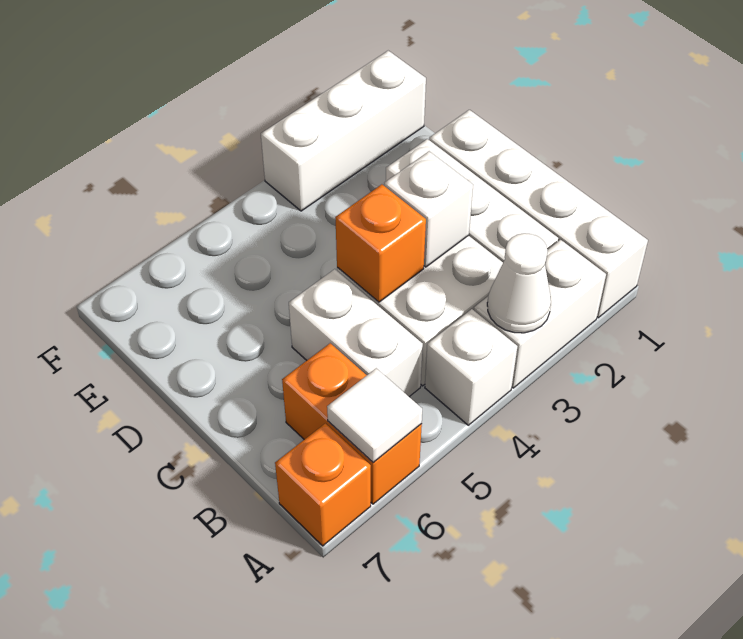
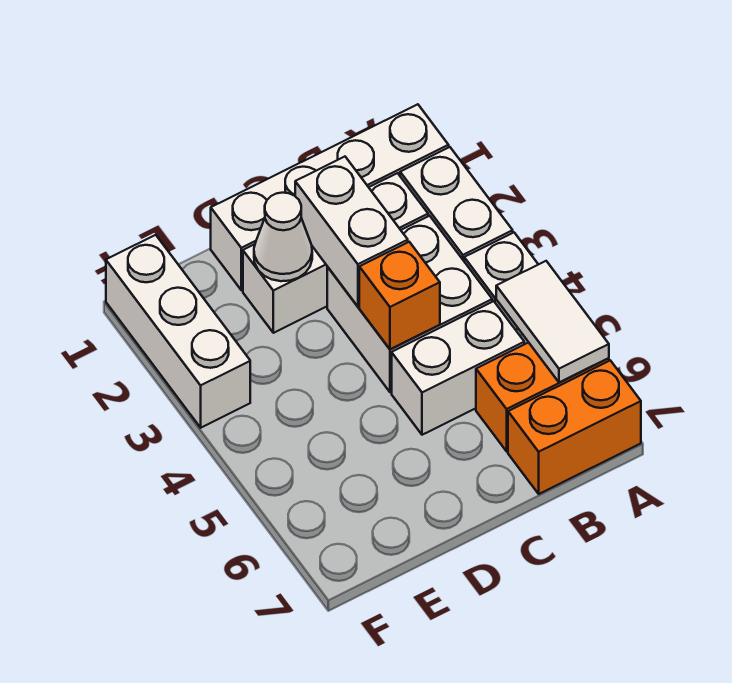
white 1x1 cone [487,233,551,333] -> white 1x1 cone moved to [254,193,312,281]
white 1x1 tile [327,368,422,463] -> white 1x2 tile [496,261,609,382]
orange 1x1 brick [275,423,371,546] -> orange 1x2 brick [508,360,641,494]
white 1x1 brick [384,151,473,267] -> white 1x2 brick [295,157,408,307]

